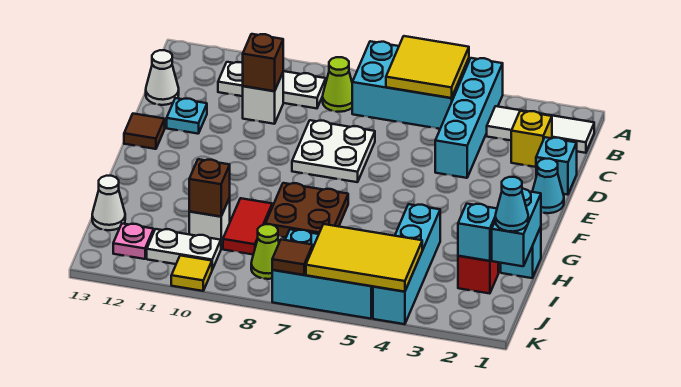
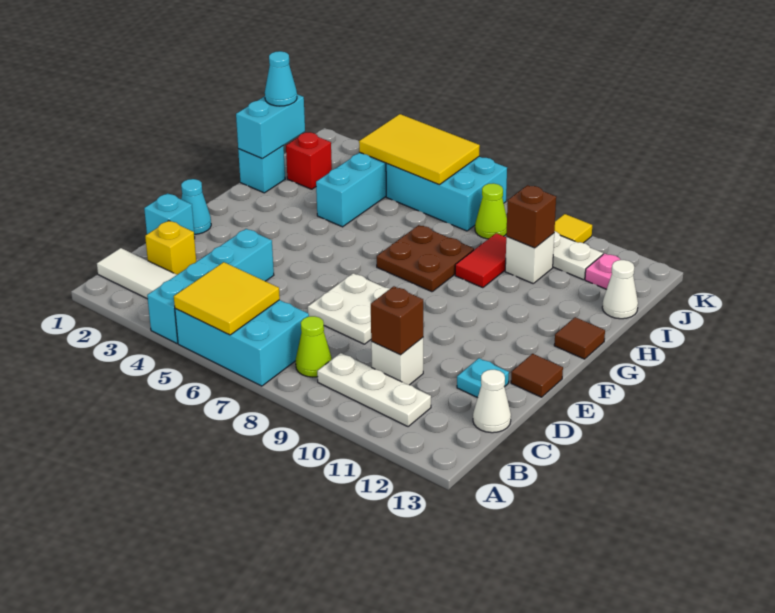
cyan 1x1 brick [458,204,497,261] -> none
brown 1x1 tile [272,239,313,275] -> brown 1x1 tile moved to [554,317,605,359]

